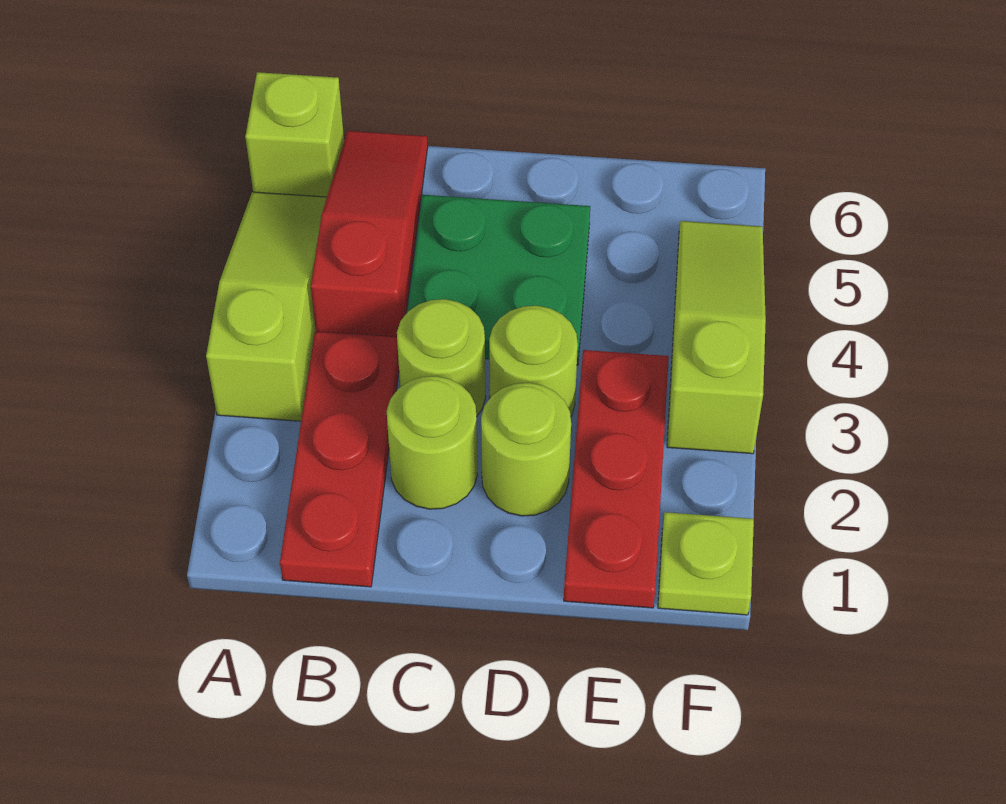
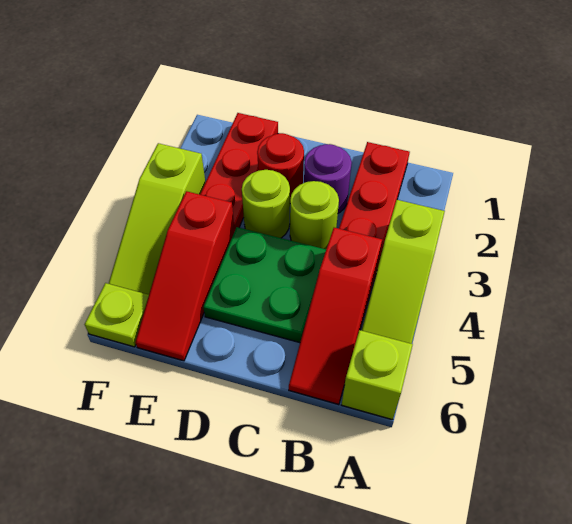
lime 1x1 round brick [387,376,477,509] -> purple 1x1 round brick [304,144,352,213]
lime 1x1 round brick [481,383,571,516] -> red 1x1 round brick [257,133,304,199]
none -> red 1x3 slope [135,191,235,361]
lime 1x1 plate [658,512,754,615] -> lime 1x1 plate moved to [85,283,149,347]

